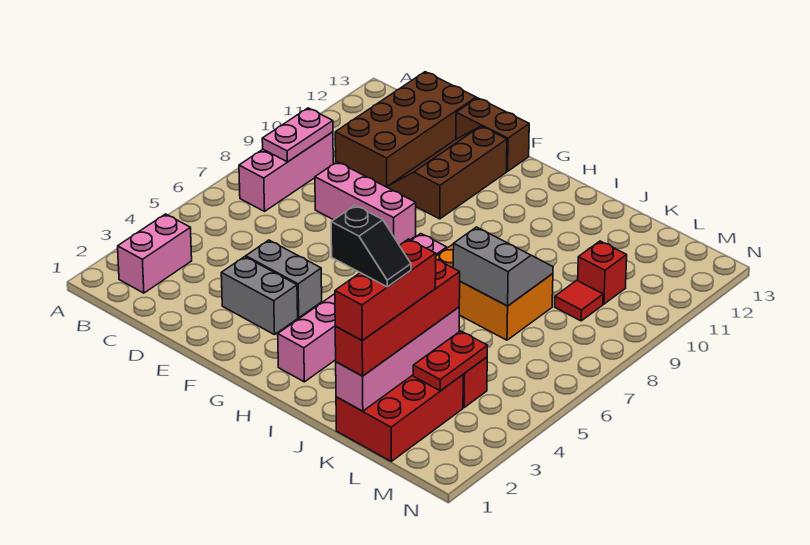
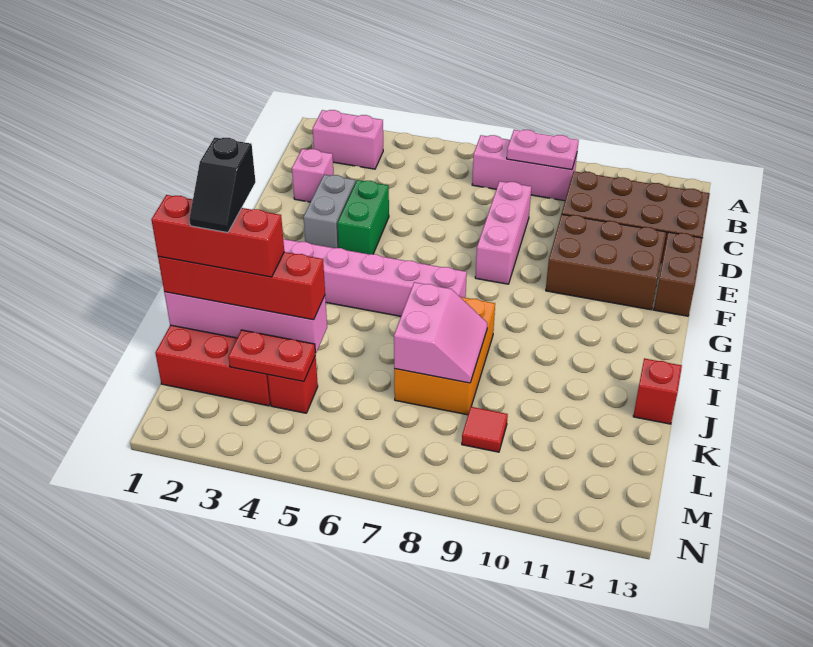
none -> pink 1x1 brick [292,149,334,202]
grey 1x2 brick [246,240,322,318] -> green 1x2 brick [337,180,389,254]
brown 2x3 slope [388,126,507,219] -> brown 2x3 brick [546,214,666,310]
grey 2x2 slope [453,227,553,306] -> pink 2x2 slope [394,282,487,383]
red 1x1 brick [578,241,627,304] -> red 1x1 brick moved to [633,358,682,424]

